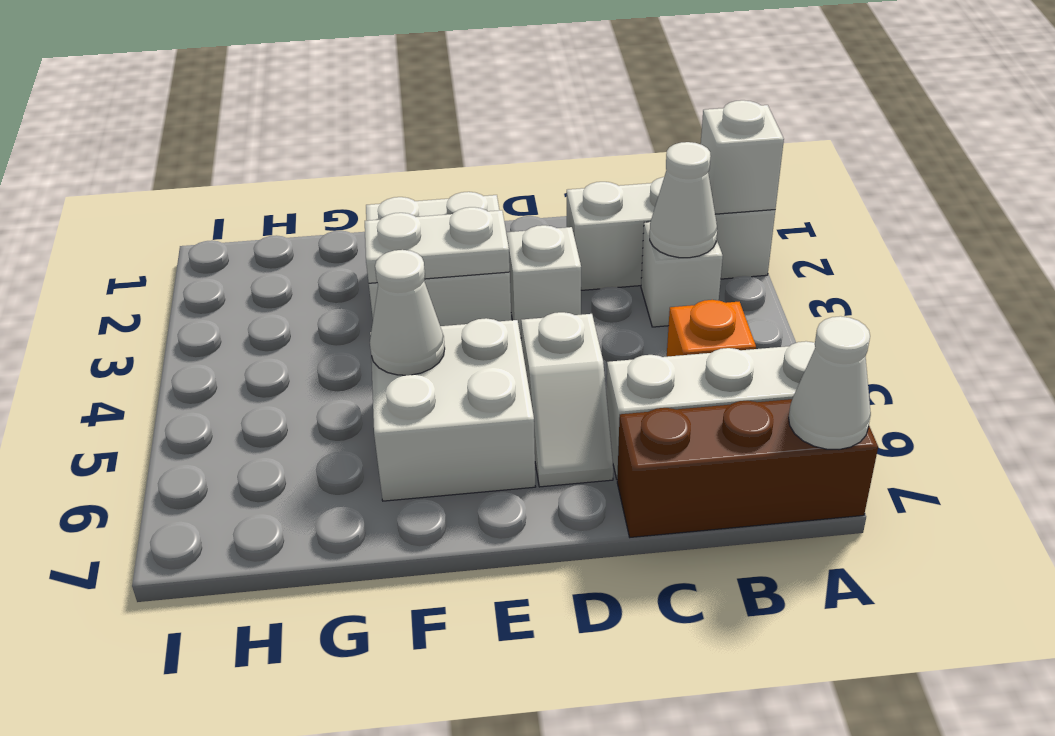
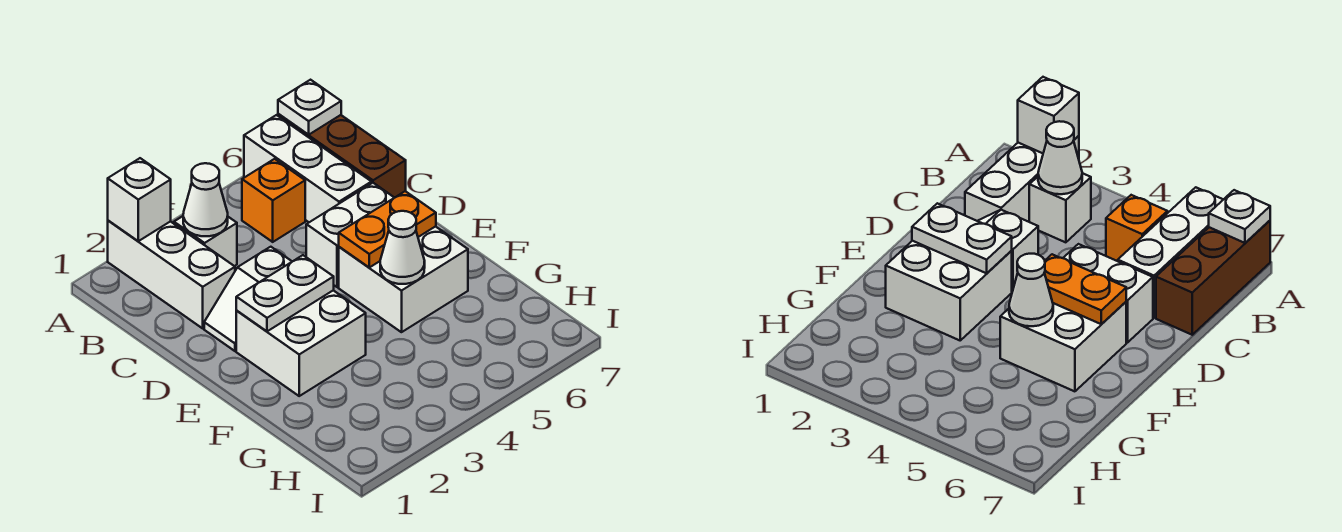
white 1x1 cone [789,316,871,449] -> white 1x1 plate [278,80,341,135]
white 1x2 slope [521,312,613,487] -> white 1x2 brick [306,183,394,287]
white 1x2 plate [365,207,510,283] -> white 1x2 plate turned to [236,255,334,331]
none -> orange 1x2 plate [339,191,436,267]

